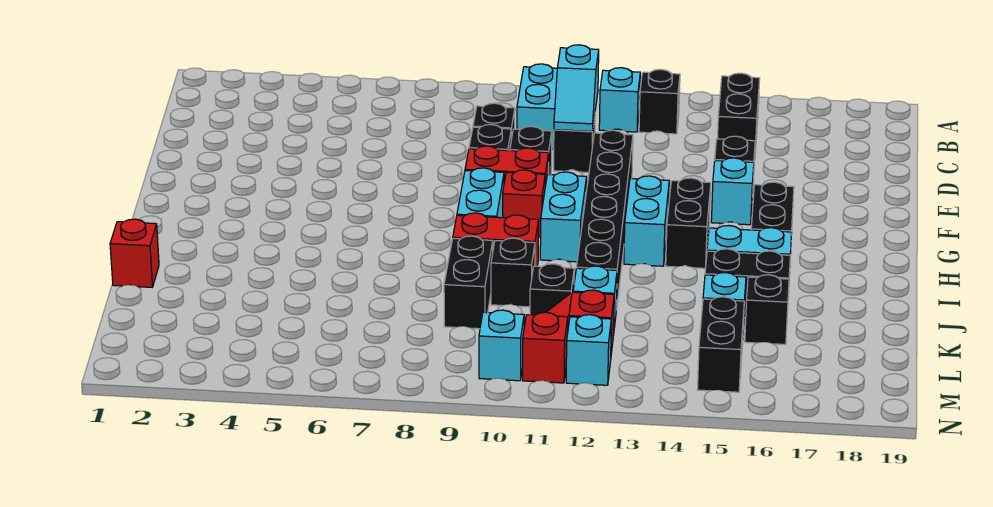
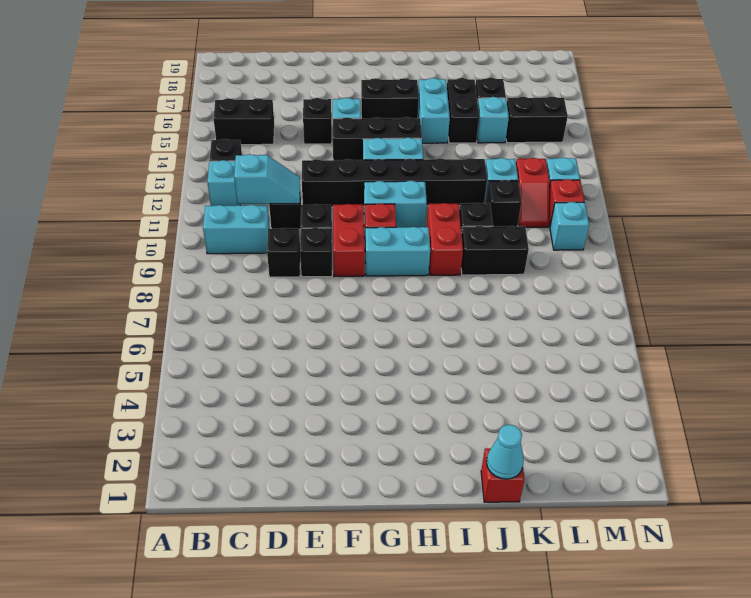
black 1x2 brick [666,178,711,268] -> black 1x3 brick [333,117,422,160]
none -> cyan 1x1 cone [487,425,524,479]

